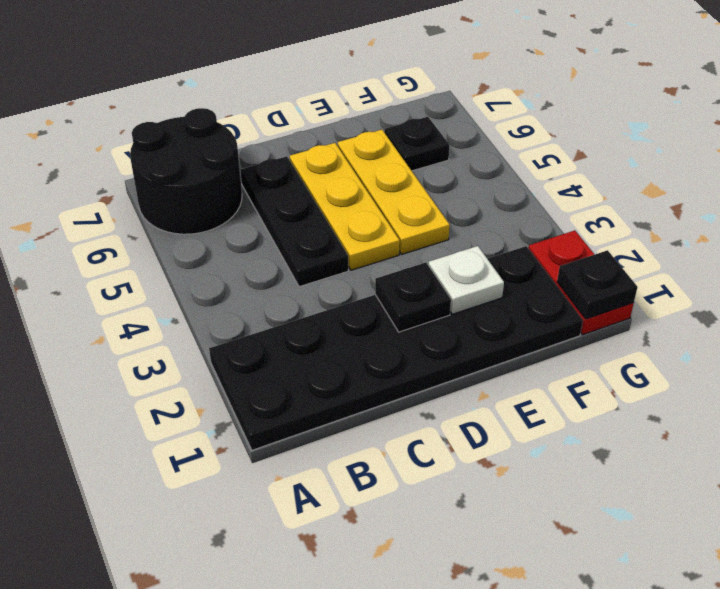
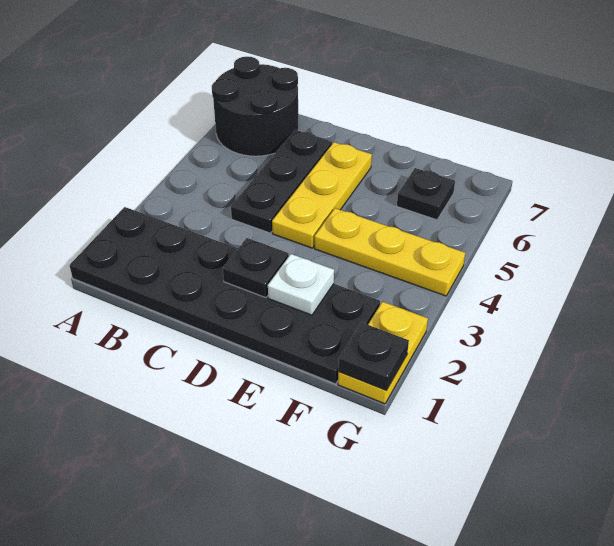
yellow 1x3 plate [338,130,450,254] -> yellow 1x3 plate turned to [315,208,465,296]
red 1x2 plate [528,230,634,335] -> yellow 1x2 plate [338,302,428,404]

